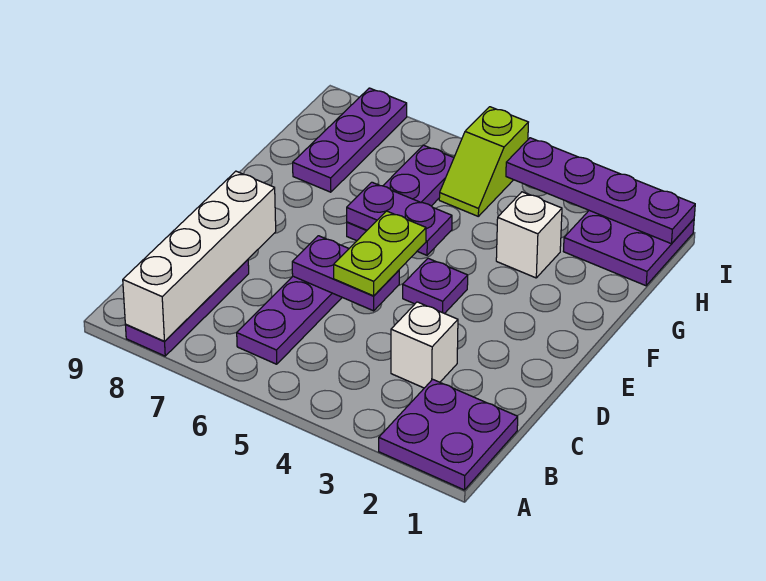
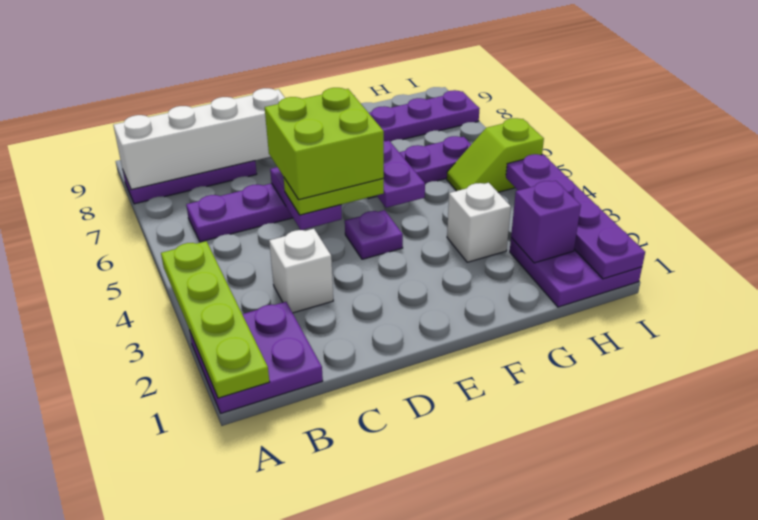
none -> lime 1x4 plate [161,241,270,398]
none -> lime 2x2 brick [265,88,384,200]
none -> purple 1x1 brick [511,181,581,263]

